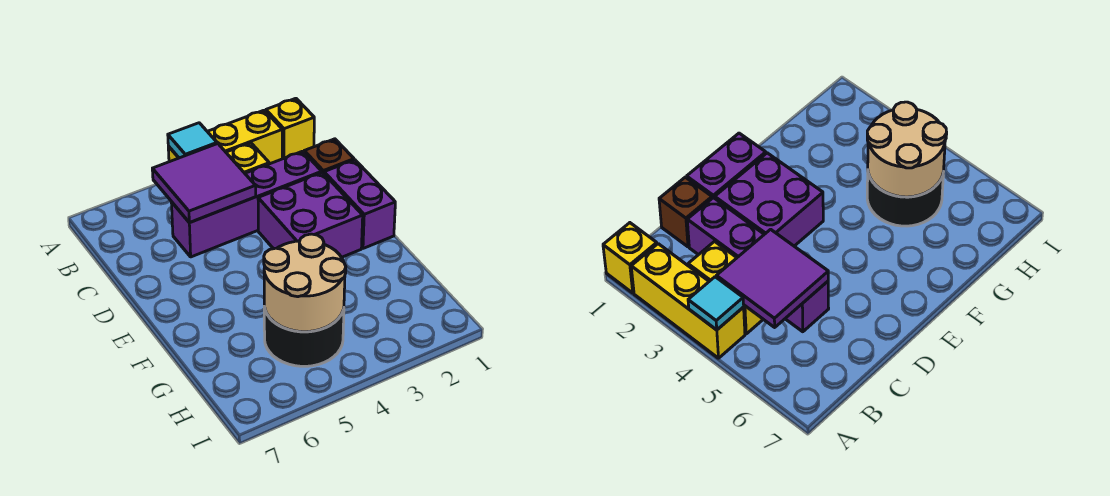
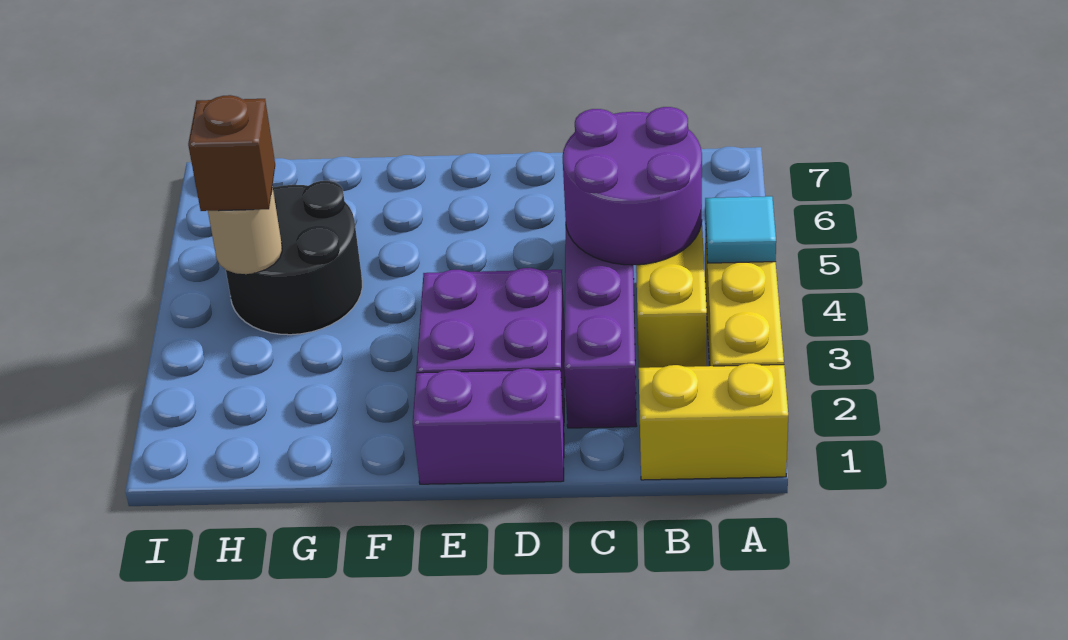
yellow 1x1 brick [266,98,314,159] -> yellow 1x2 brick [639,363,788,480]
purple 2x2 tile [152,144,256,223] -> purple 2x2 round brick [563,107,702,265]
brown 1x1 brick [304,139,354,173] -> brown 1x1 brick moved to [188,95,275,211]
tan 2x2 round brick [264,234,346,332] -> tan 1x1 round brick [208,186,282,274]

